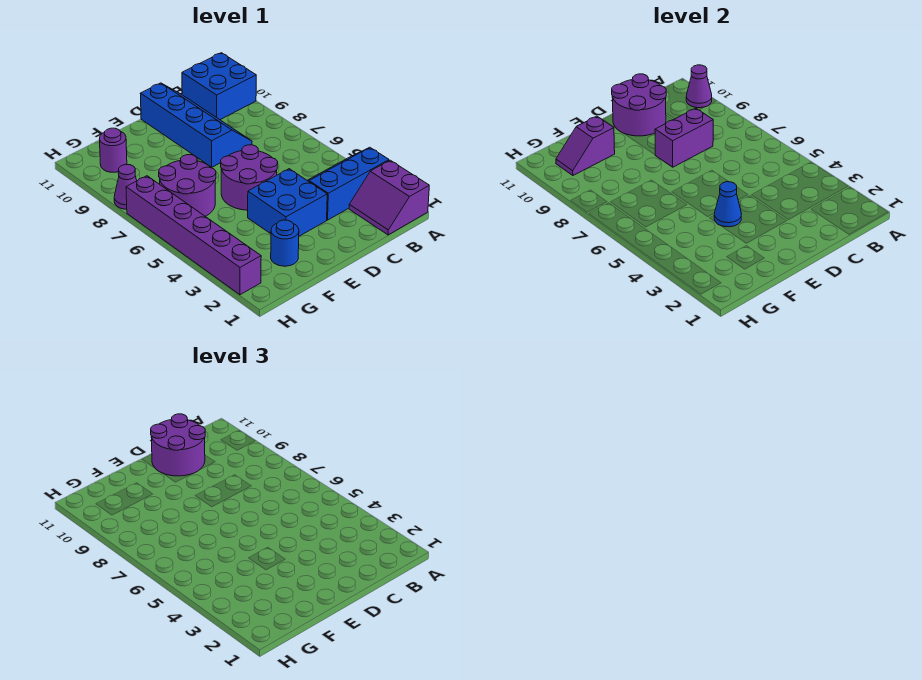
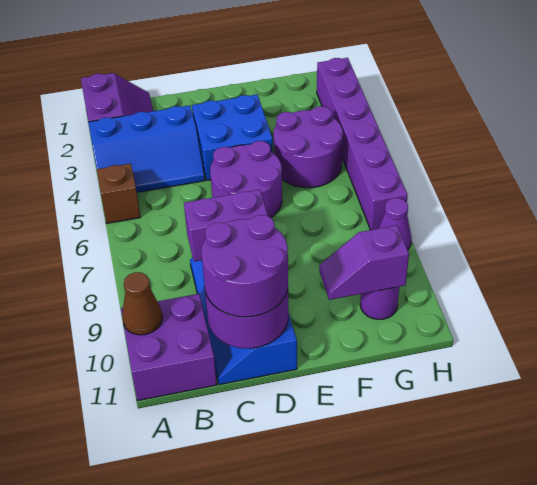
none -> brown 1x1 brick [97,164,140,223]
blue 2x2 brick [182,53,256,120] -> purple 2x2 brick [121,294,217,401]
purple 1x1 cone [686,65,712,108] -> brown 1x1 cone [122,272,162,335]
blue 1x1 cone [714,182,741,227] -> none
blue 1x1 round brick [271,220,299,266] -> none
purple 2x2 round brick [159,155,216,216] -> purple 2x2 round brick moved to [274,106,343,188]
purple 1x2 slope [556,116,615,175] -> purple 1x2 slope turned to [319,225,409,300]

